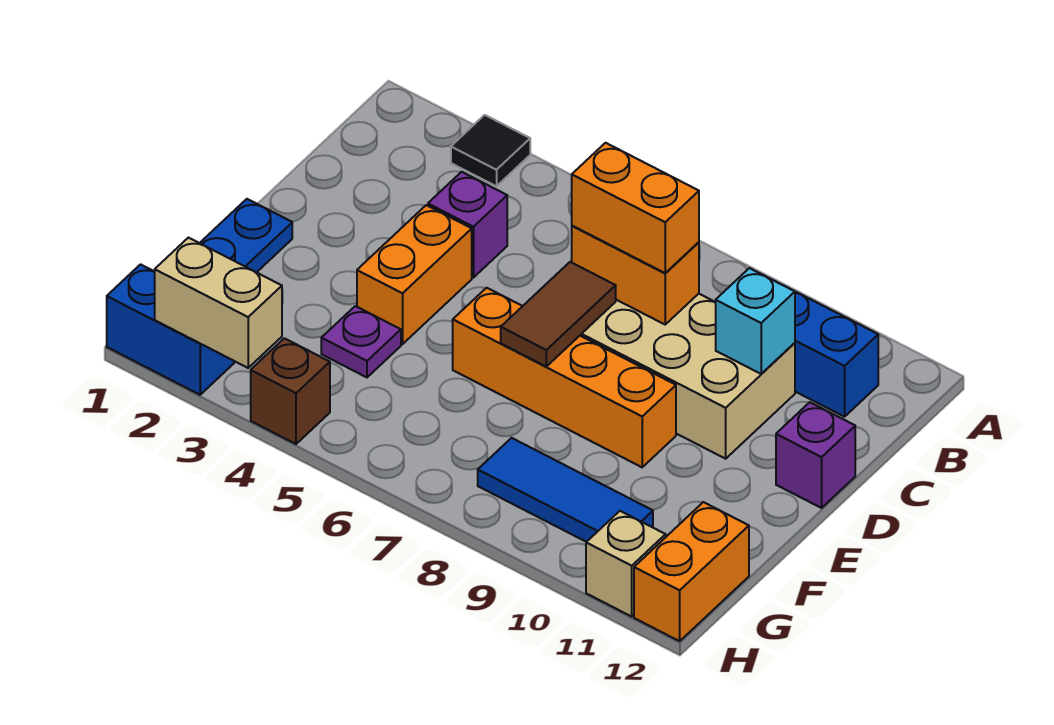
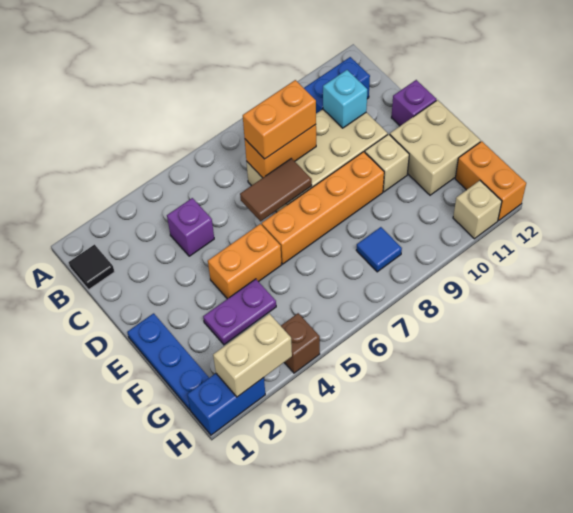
black 1x1 tile [451,115,530,186] -> black 1x1 tile moved to [69,245,114,290]
orange 1x2 brick [357,205,472,344] -> orange 1x2 brick turned to [208,224,282,299]
brown 1x2 tile [501,262,616,366] -> brown 1x2 tile turned to [240,158,312,221]
none -> tan 1x1 brick [365,134,409,192]
none -> tan 2x2 brick [390,100,481,195]
purple 1x1 plate [321,306,401,377] -> purple 1x2 plate [203,279,276,345]
blue 1x3 tile [478,438,653,542] -> blue 1x1 tile [356,227,402,272]

